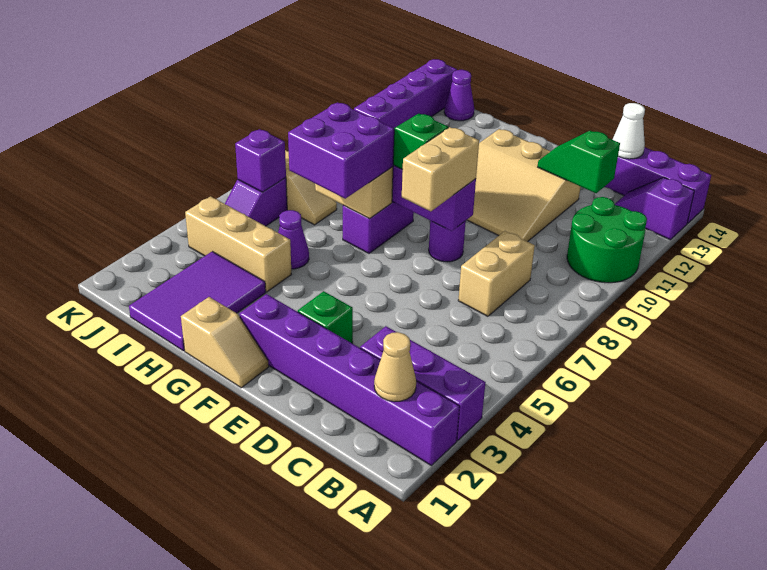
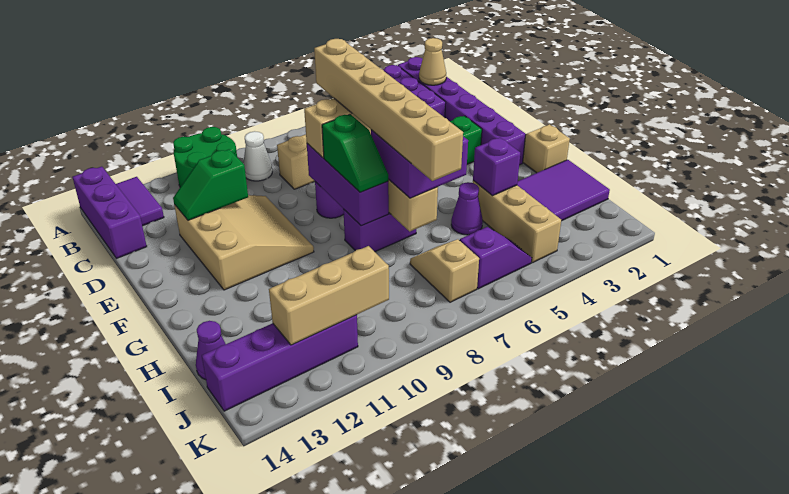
purple 1x2 slope [615,177,694,240] -> purple 1x2 tile [116,177,164,226]
green 1x2 slope [538,131,620,193] -> green 1x2 slope turned to [173,149,248,220]
white 1x1 cone [612,103,645,159] -> white 1x1 cone moved to [243,131,272,181]
none -> tan 1x6 brick [314,39,463,181]
purple 1x1 brick [235,129,286,192] -> purple 1x1 brick moved to [473,138,520,196]
none -> tan 1x3 brick [269,246,389,345]

